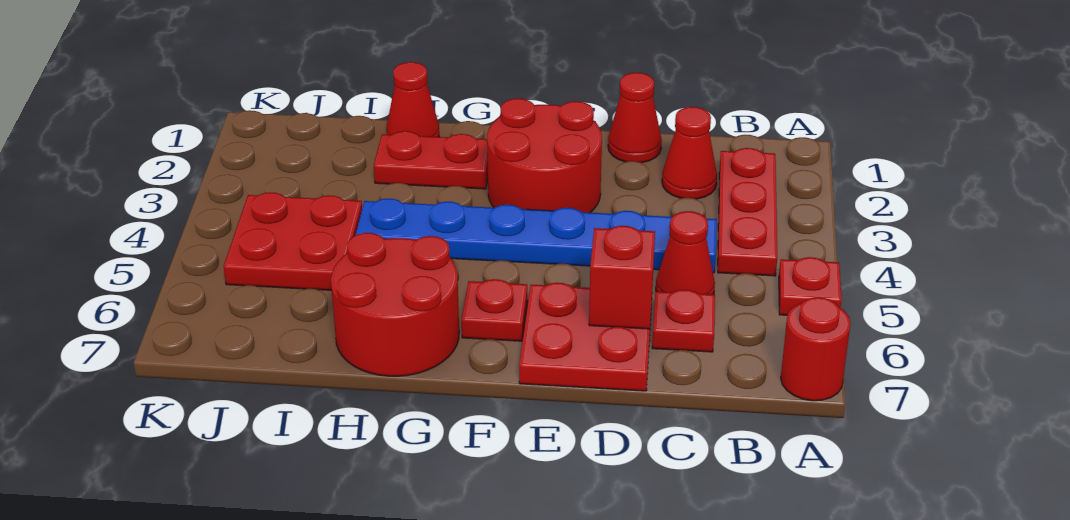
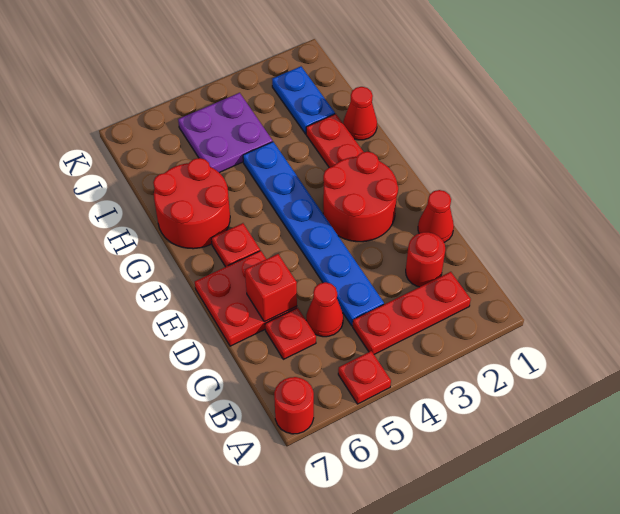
red 1x1 cone [662,107,717,199] -> red 1x1 round brick [406,232,445,287]
none -> blue 1x2 plate [272,66,335,134]
red 2x2 plate [224,192,362,290] -> purple 2x2 plate [178,93,273,173]

